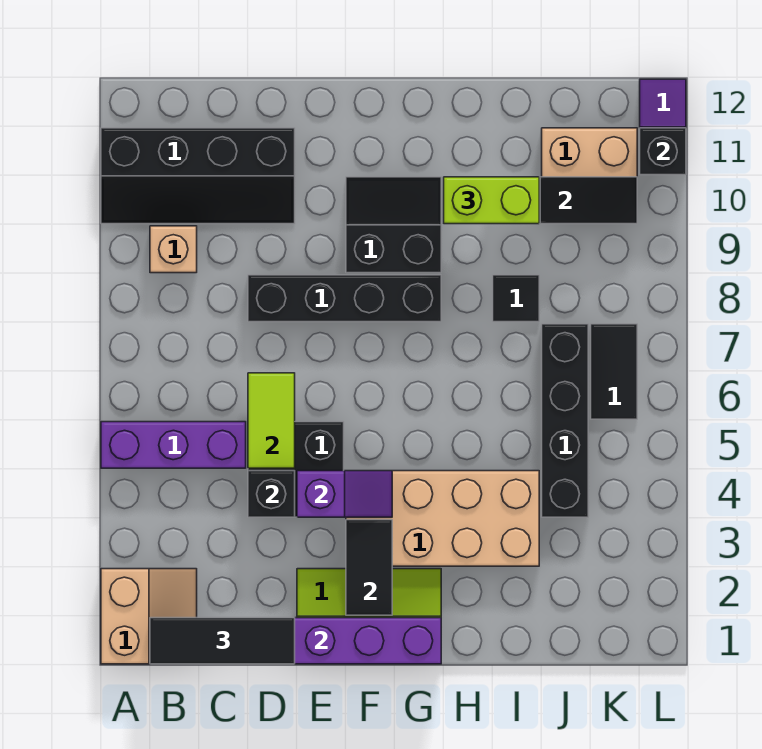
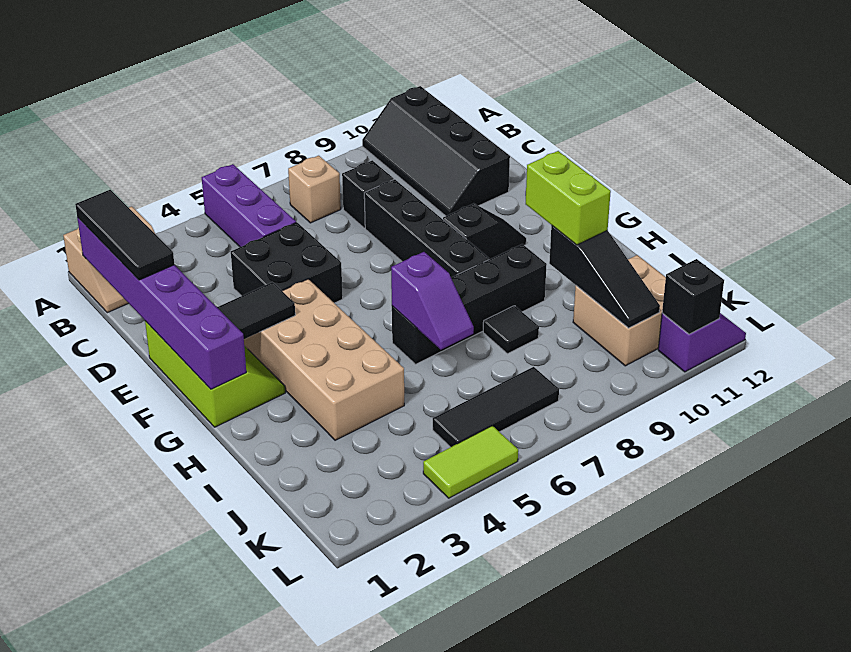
tan 1x1 brick [150,226,197,273] -> tan 1x1 brick moved to [288,156,341,223]
black 1x1 brick [248,471,295,517] -> black 1x1 brick moved to [342,160,394,228]
lime 1x2 tile [248,373,295,468] -> lime 1x2 tile moved to [423,426,518,498]
purple 1x2 slope [297,471,392,517] -> purple 1x2 slope moved to [391,252,474,349]
black 2x2 slope [346,177,441,273] -> black 1x2 slope [443,203,526,259]
black 1x4 brick [542,324,588,517] -> black 1x4 brick moved to [392,244,547,364]
black 1x2 tile [591,324,637,419] -> black 1x3 tile [433,367,559,447]

